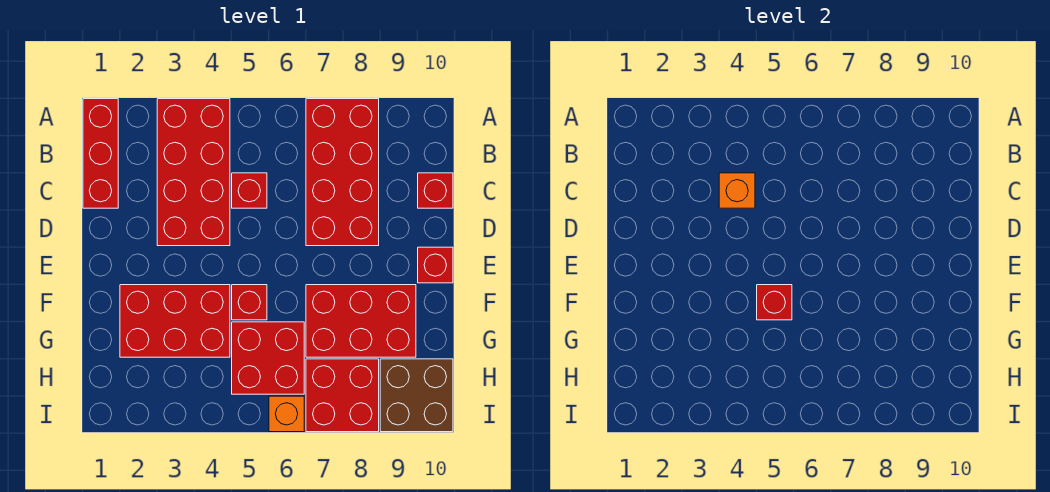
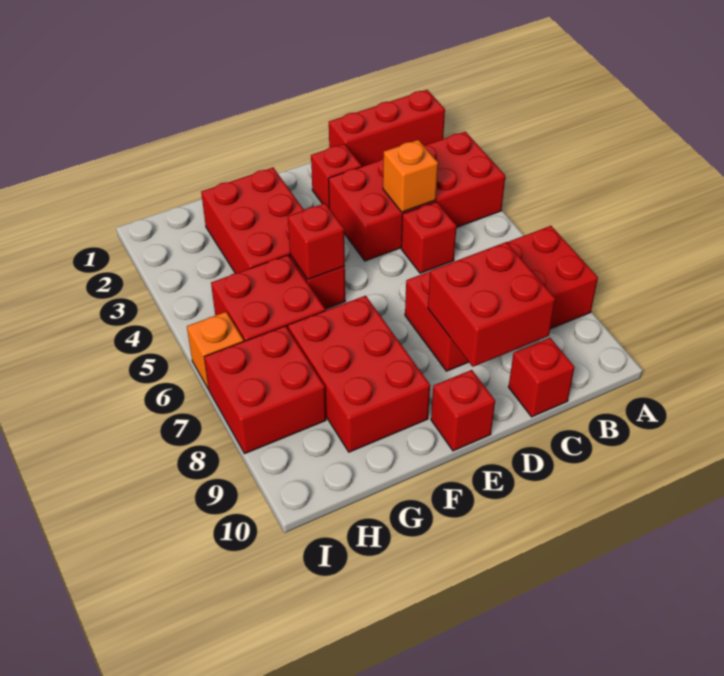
none -> red 2x2 brick [428,242,555,367]
none -> red 1x1 brick [311,144,362,207]
brown 2x2 brick [380,359,453,432] -> none

